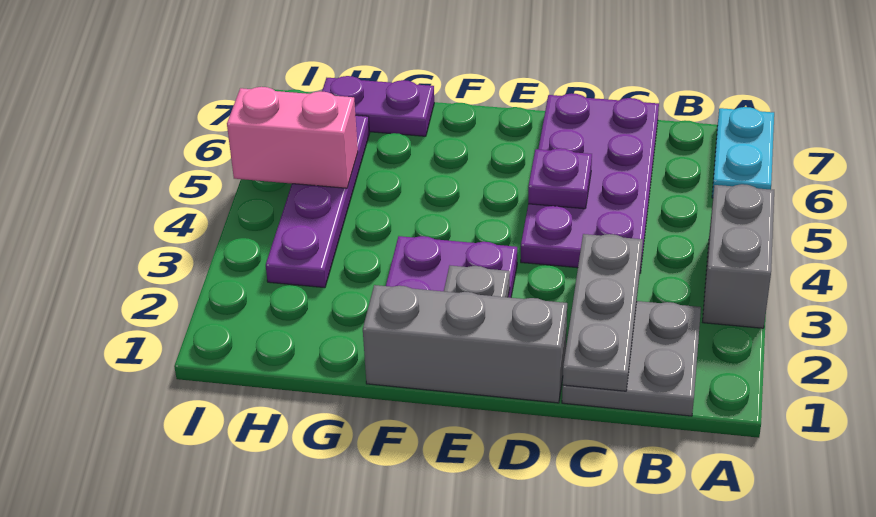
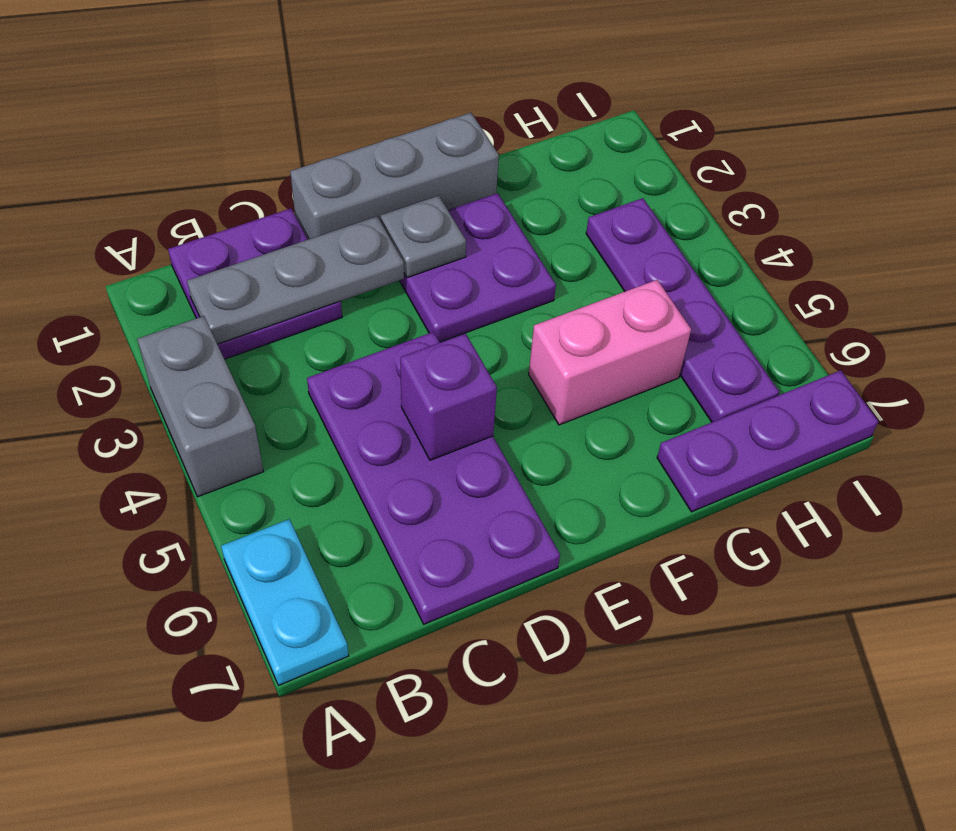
grey 2x2 plate [562,301,701,416] -> purple 2x2 plate [168,208,342,359]
grey 1x3 plate [563,234,643,391] -> grey 1x3 plate turned to [187,216,404,344]
purple 1x1 plate [528,148,592,209] -> purple 1x1 brick [400,333,497,460]
purple 1x2 plate [322,76,434,136] -> purple 1x3 plate [657,370,878,512]
pink 1x2 brick [227,87,358,188] -> pink 1x2 brick moved to [529,280,691,425]

